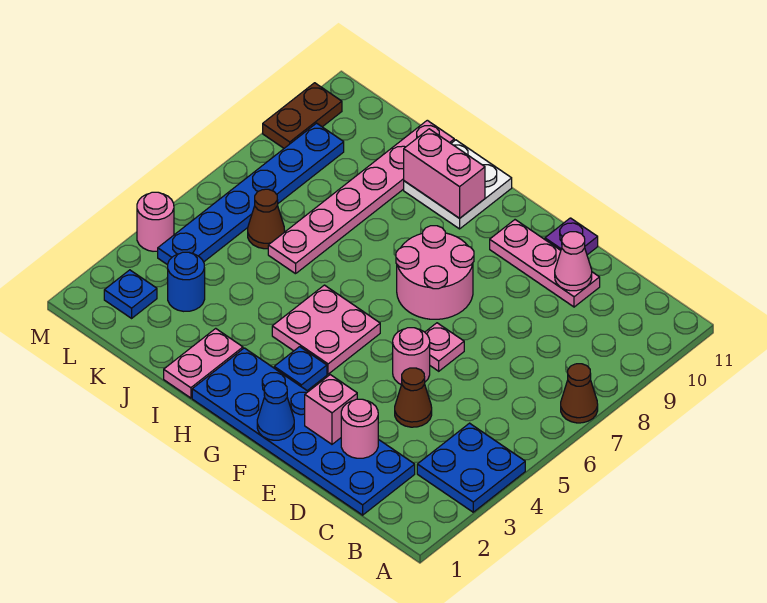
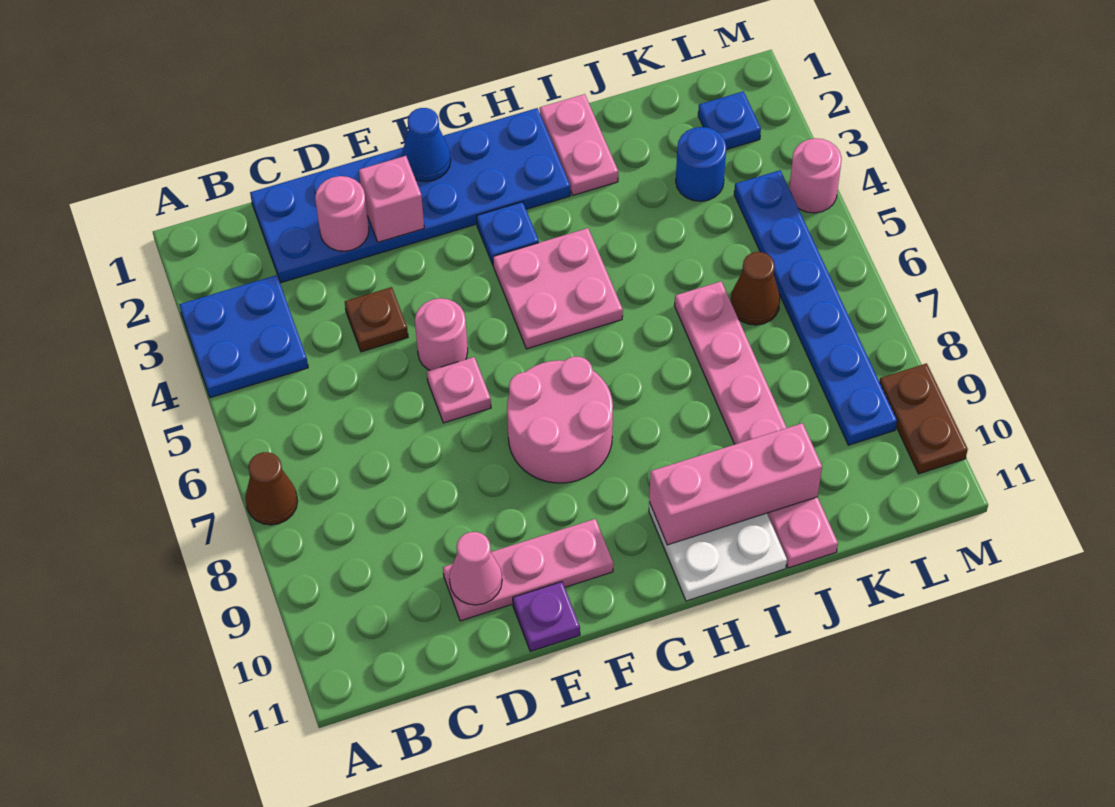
brown 1x1 cone [395,368,432,427] -> brown 1x1 plate [345,287,408,352]
pink 1x2 brick [404,129,485,218] -> pink 1x3 brick [649,423,822,545]

